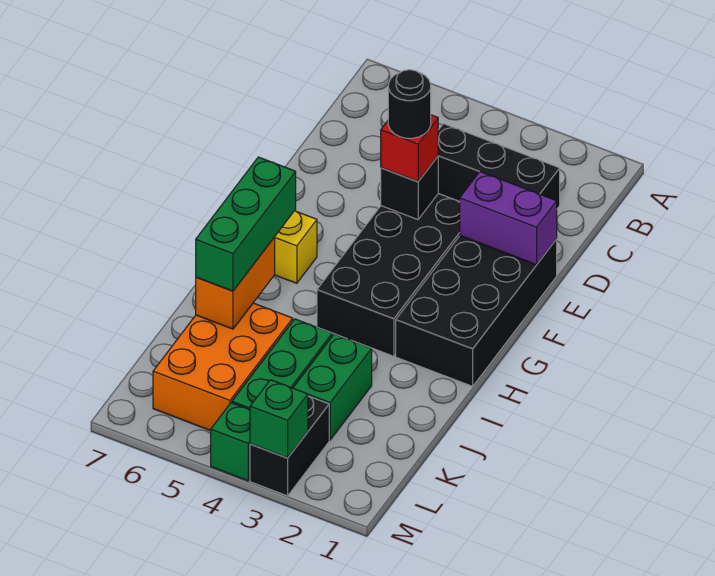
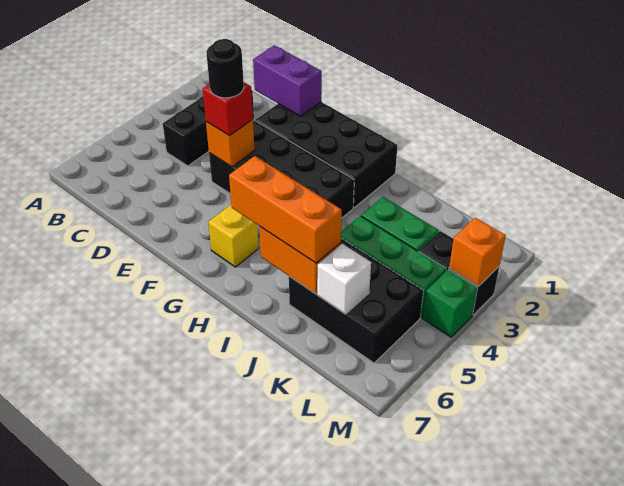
purple 1x2 brick [459,172,557,265] -> purple 1x2 brick turned to [253,45,322,116]
black 1x1 brick [381,157,438,220] -> orange 1x1 brick [206,120,255,167]
green 1x3 brick [196,157,296,291] -> orange 1x3 brick [229,156,342,263]
orange 2x3 brick [153,303,293,431] -> black 2x3 brick [289,238,423,363]
none -> white 1x1 brick [317,244,371,314]
green 1x1 brick [250,380,308,458] -> orange 1x1 brick [449,218,506,286]

